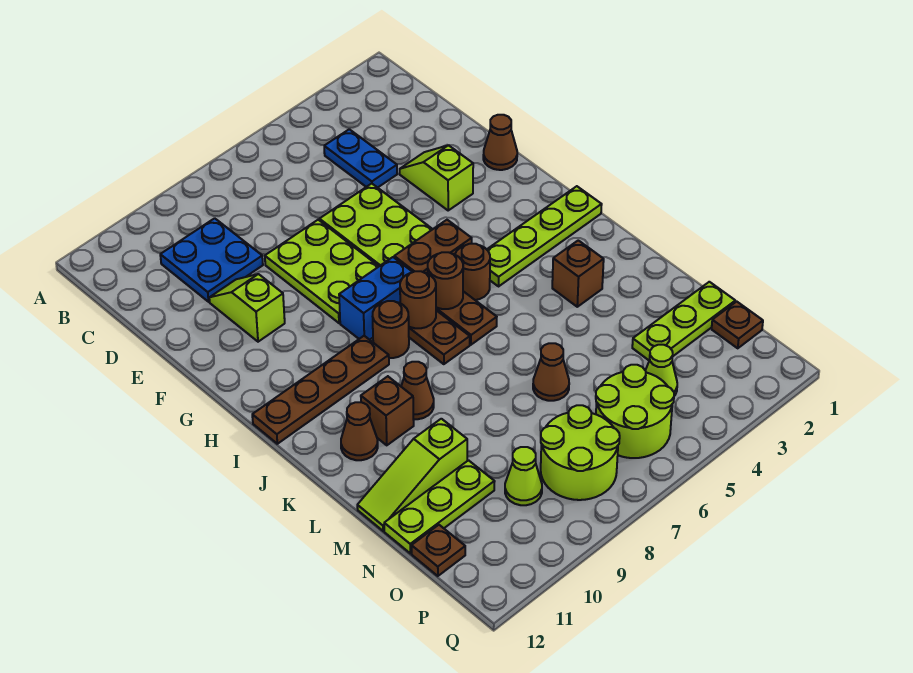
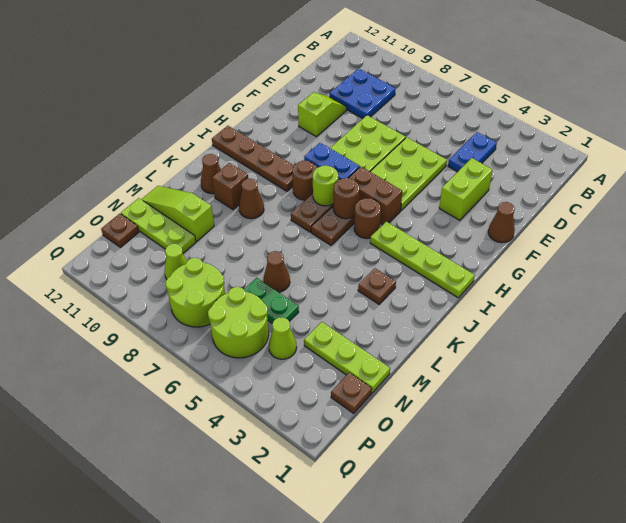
lime 1x2 slope [400,145,473,210] -> lime 1x2 brick [439,158,493,220]
brown 1x1 round brick [400,271,436,328] -> lime 1x1 round brick [313,165,338,206]
brown 1x1 brick [552,240,604,307] -> brown 1x1 plate [358,268,396,304]
none -> green 1x2 plate [244,278,299,323]

